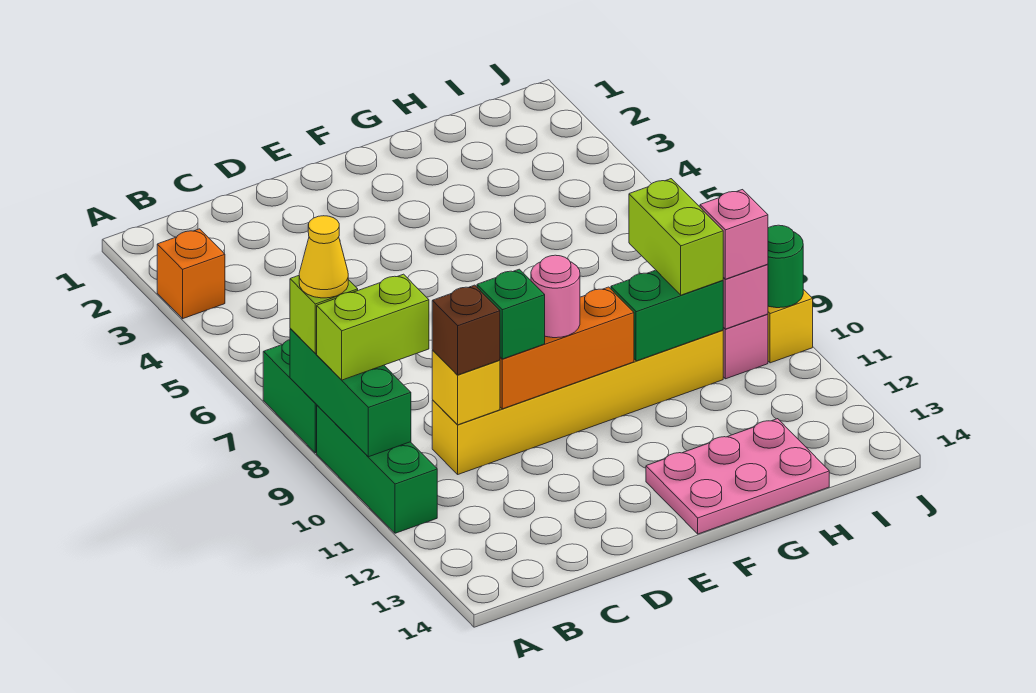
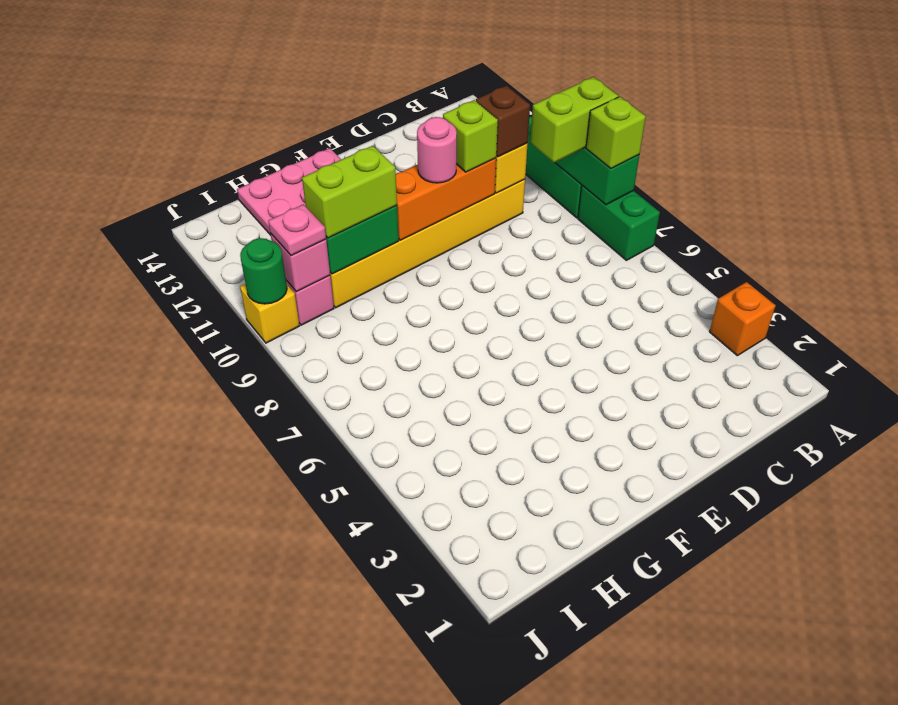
yellow 1x1 cone [299,216,348,298] -> none
green 1x1 brick [477,269,545,359] -> lime 1x1 brick [443,100,498,172]
lime 1x2 brick [629,179,723,295] -> lime 1x2 brick turned to [302,146,397,238]
pink 1x1 brick [700,190,768,279] -> pink 1x1 plate [268,204,326,256]

